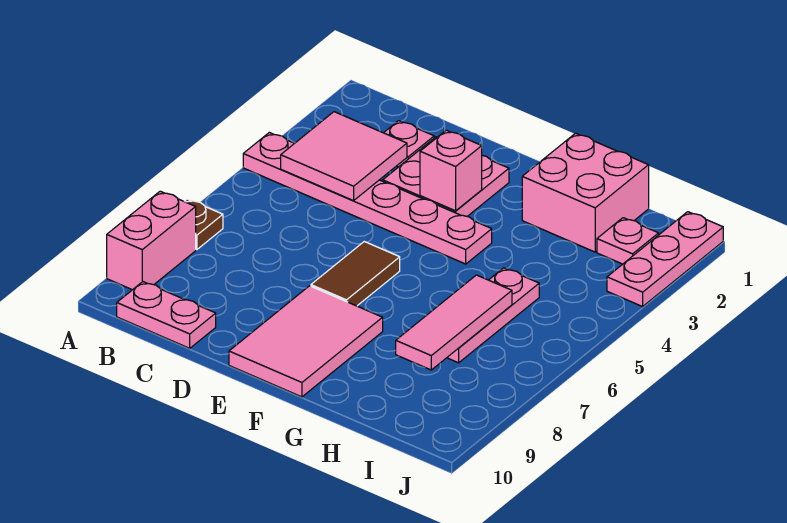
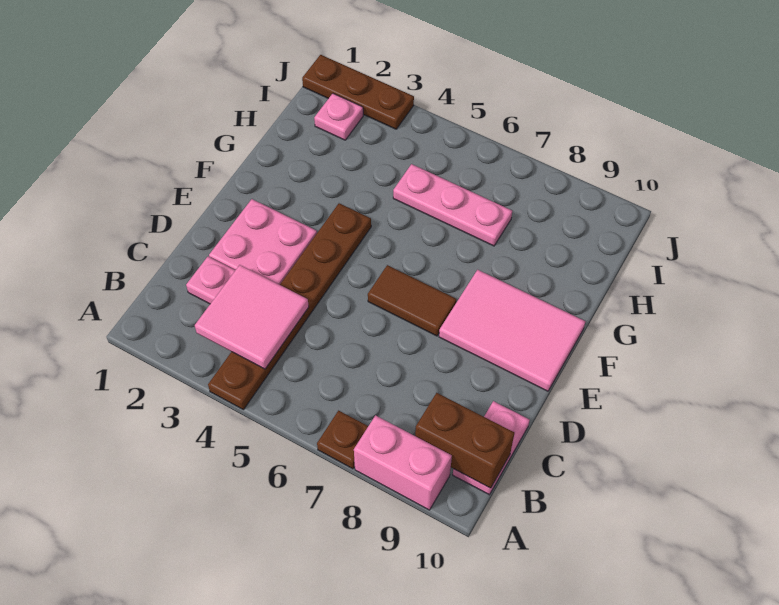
pink 1x6 plate [243,133,492,264] -> brown 1x6 plate [208,203,371,410]
none -> brown 1x2 brick [415,393,514,488]
pink 1x1 brick [420,130,482,211] -> none
pink 2x2 brick [522,133,649,252] -> none
pink 1x3 tile [396,275,512,370] -> none
pink 1x3 plate [607,212,723,307] -> brown 1x3 plate [302,55,414,129]

